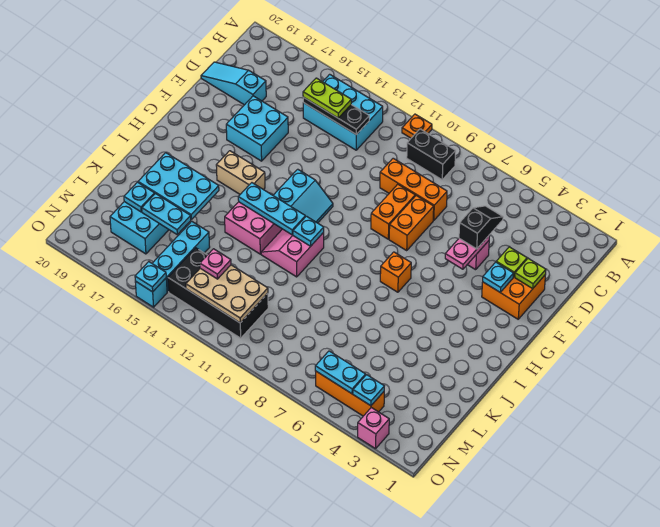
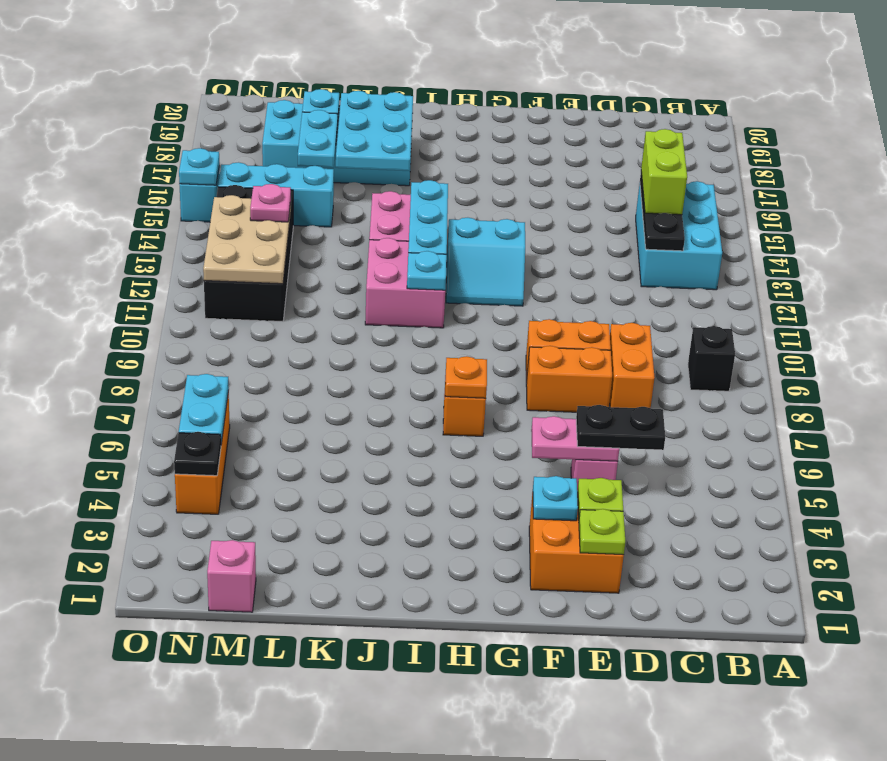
orange 1x1 plate [402,114,432,138] -> orange 1x1 plate moved to [445,356,487,398]
black 1x2 brick [407,129,456,180] -> black 1x1 brick [688,326,735,391]
lime 1x2 plate [303,78,351,118] -> lime 1x2 brick [641,129,687,215]
black 1x2 slope [459,206,503,249] -> black 1x2 plate [576,405,665,450]
orange 1x3 brick [380,158,447,220] -> orange 1x2 brick [609,323,655,408]
cyan 1x3 slope [201,62,266,105] -> none
cyan 2x2 brick [226,96,288,161] -> none
tan 1x2 brick [216,151,265,194] -> none
pink 2x2 slope [261,229,324,277] -> pink 2x2 brick [365,238,445,328]
cyan 1x1 plate [353,375,384,406] -> black 1x1 plate [174,432,221,476]
pink 1x1 brick [358,408,389,449] -> pink 1x1 brick moved to [207,540,256,612]

